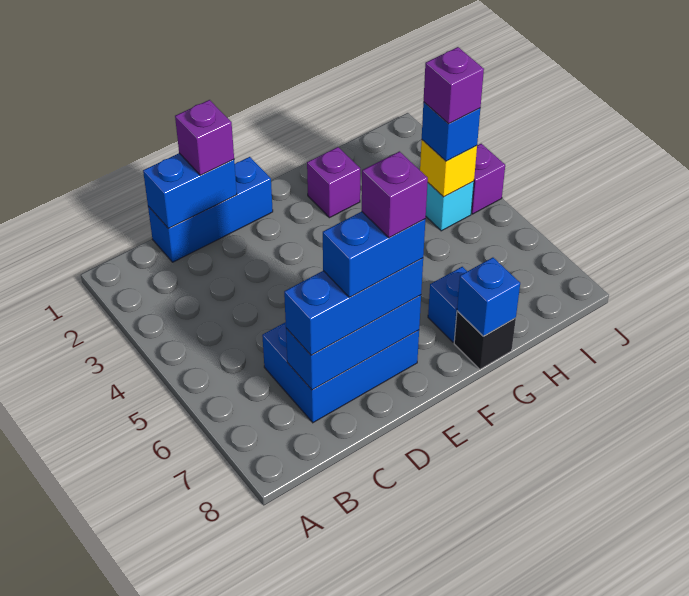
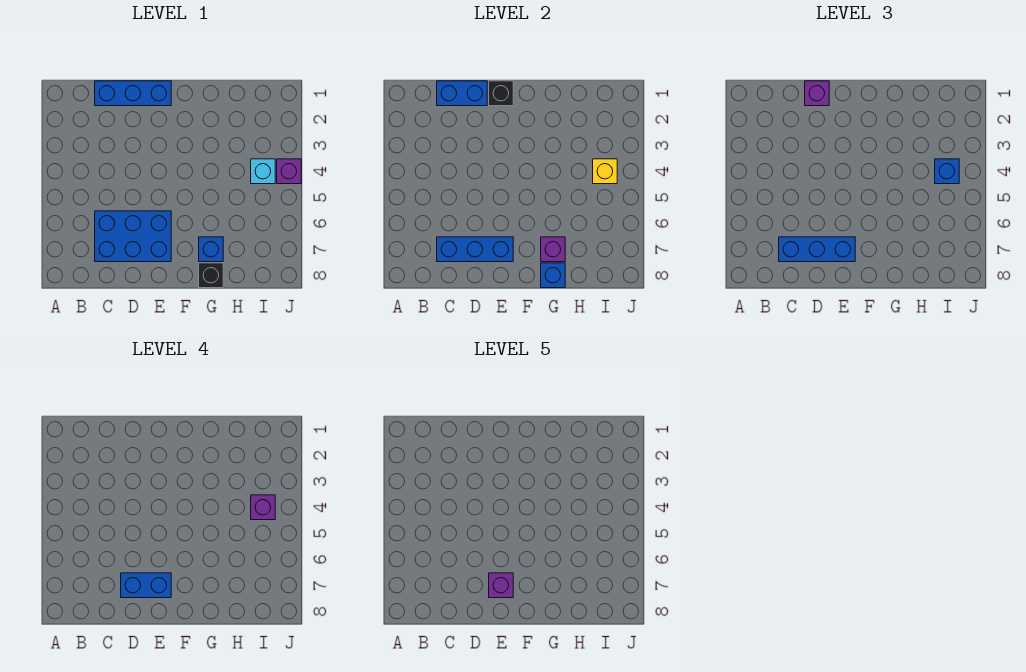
none -> black 1x1 brick [489,81,513,106]
purple 1x1 brick [307,147,360,218] -> purple 1x1 brick moved to [541,237,565,262]

